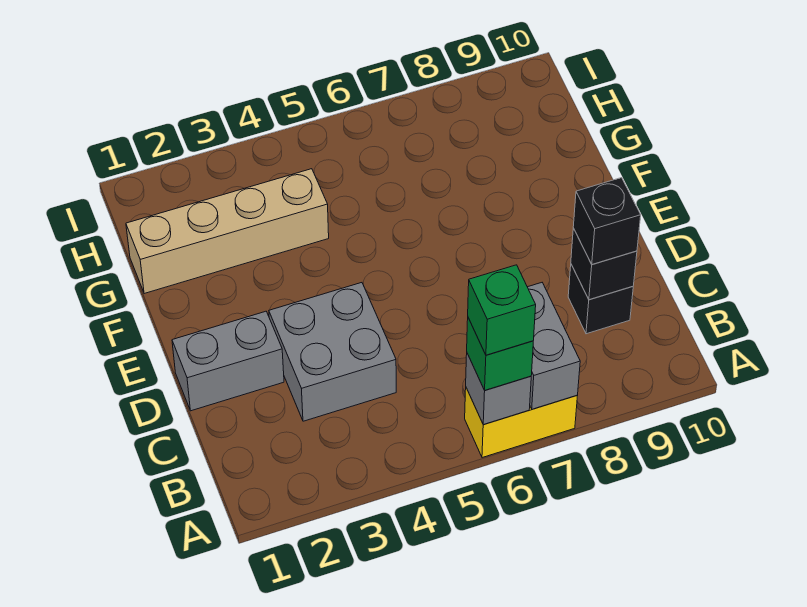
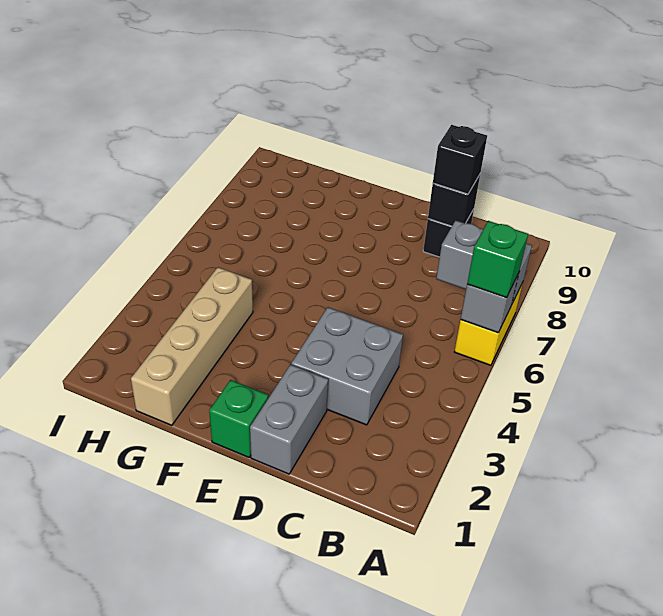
green 1x1 brick [468,265,536,355] -> green 1x1 brick moved to [209,380,268,457]

